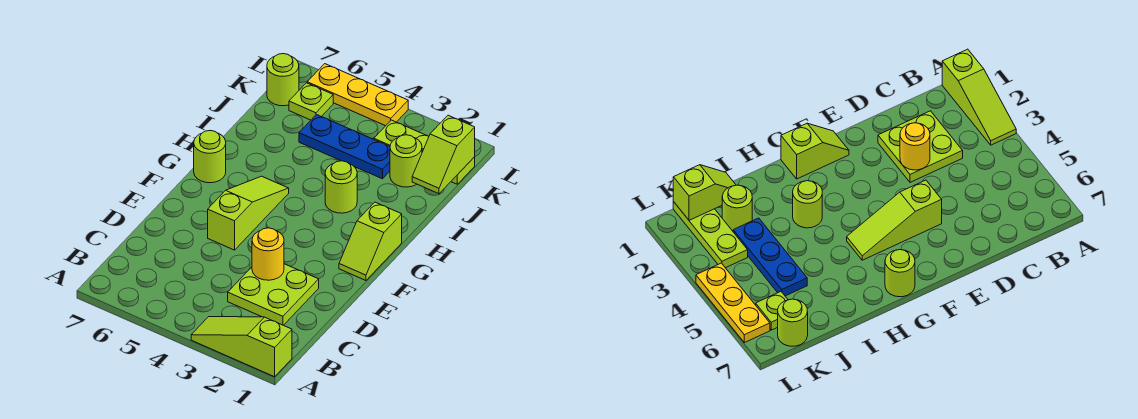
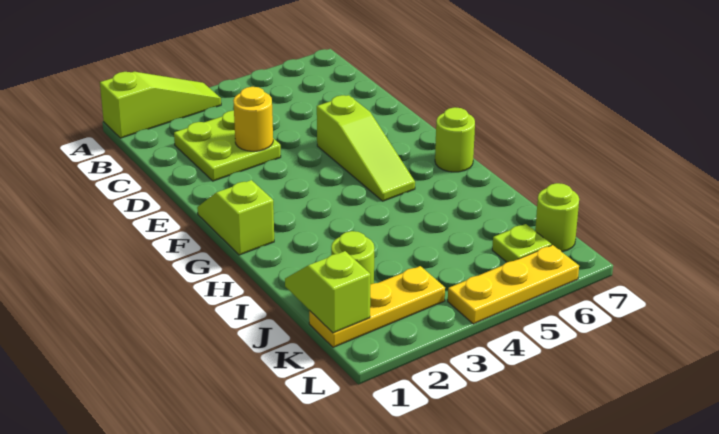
lime 1x1 round brick [325,161,357,213] -> none
blue 1x3 plate [299,115,390,179] -> none
lime 1x3 plate [374,120,475,184] -> yellow 1x3 plate [309,266,445,347]

